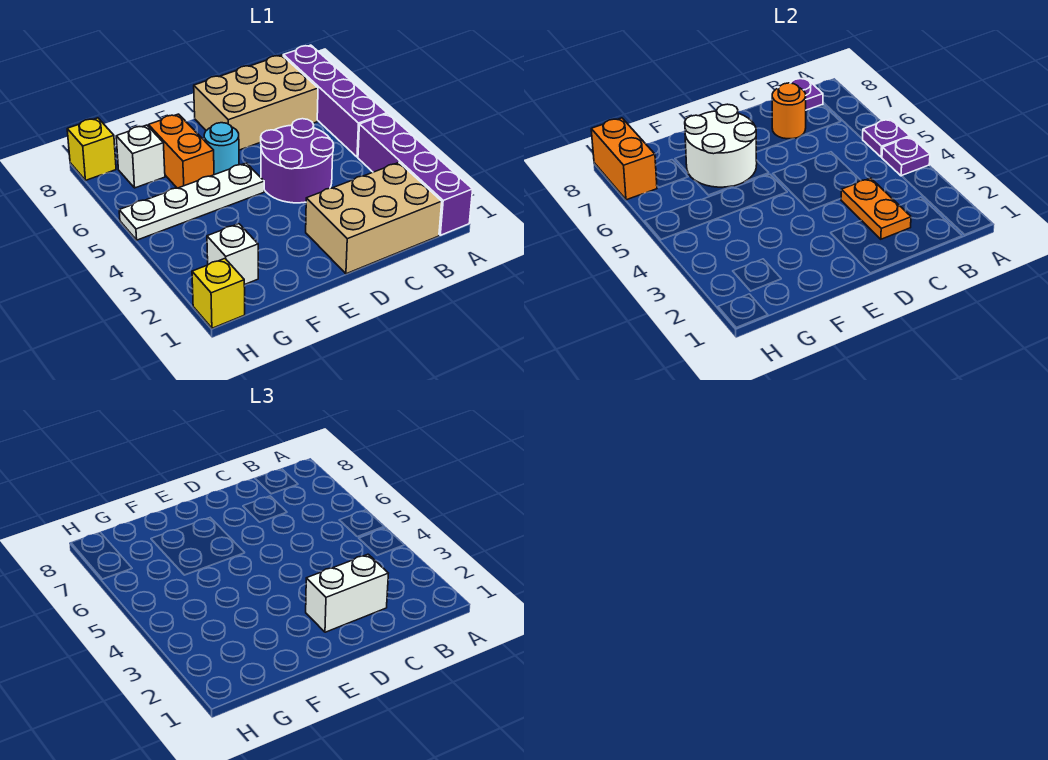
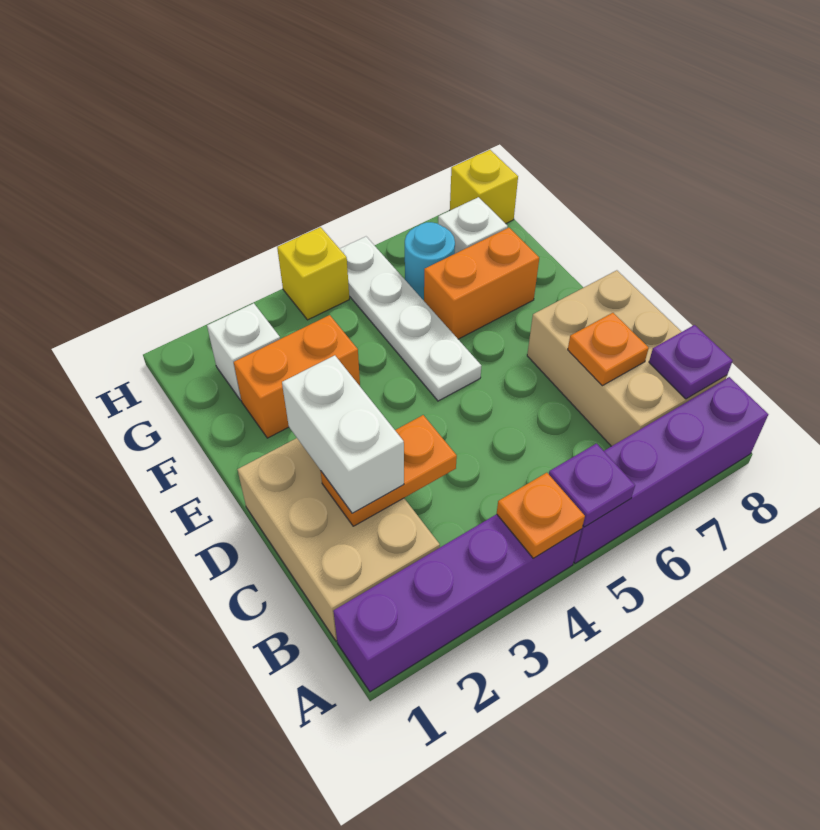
purple 1x1 plate [882,137,930,176] -> orange 1x1 plate [497,473,585,558]
purple 2x2 round brick [261,119,334,203] -> none
orange 1x1 round brick [772,83,806,139] -> orange 1x1 plate [568,313,649,386]
cyan 1x1 round brick [204,123,239,175] -> cyan 1x1 round brick moved to [405,222,455,300]
white 2x2 round brick [685,104,757,187] -> none
yellow 1x1 brick [192,259,245,328] -> yellow 1x1 brick moved to [277,227,349,320]
orange 1x2 brick [591,118,657,200] -> orange 1x2 brick moved to [234,315,360,438]

